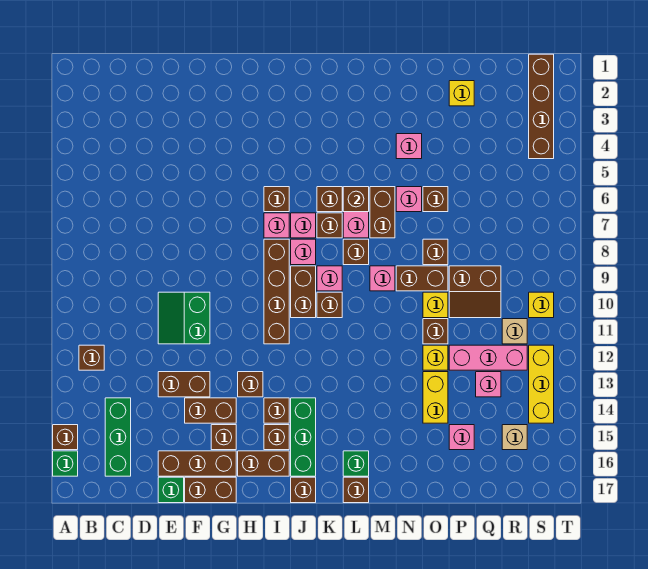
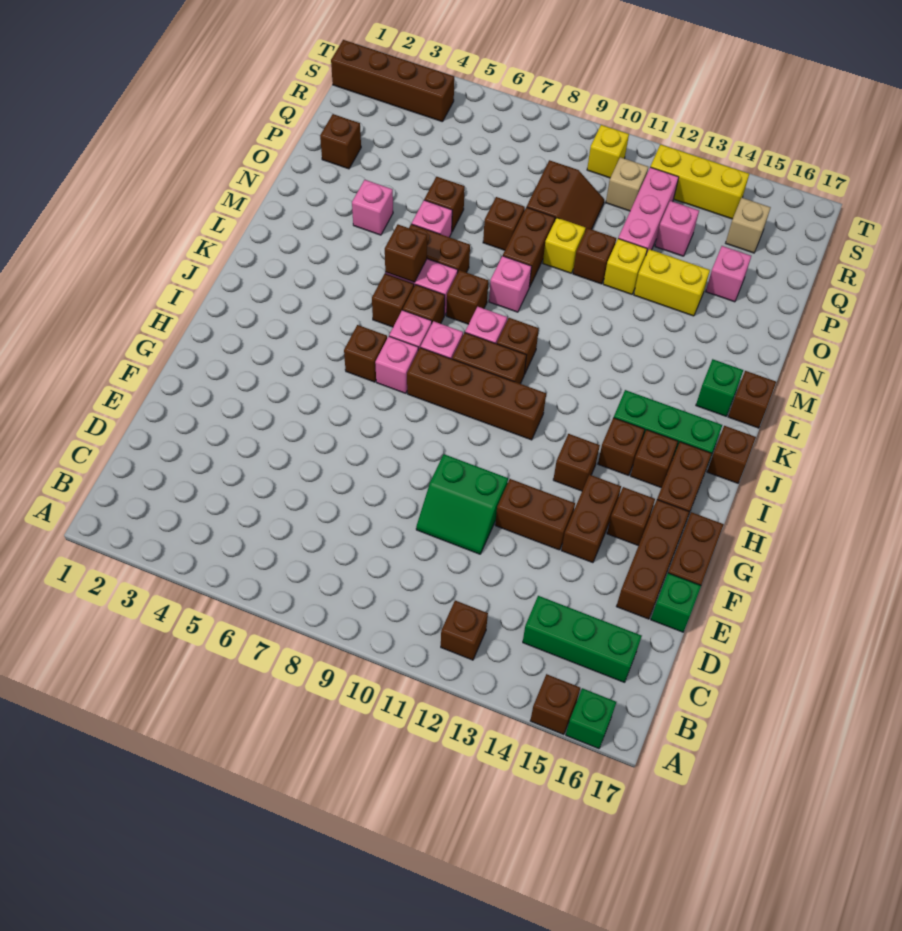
brown 1x2 brick [158,372,210,397] -> brown 1x2 brick turned to [495,479,575,550]
yellow 1x1 brick [449,81,474,106] -> brown 1x1 brick [320,114,361,169]

